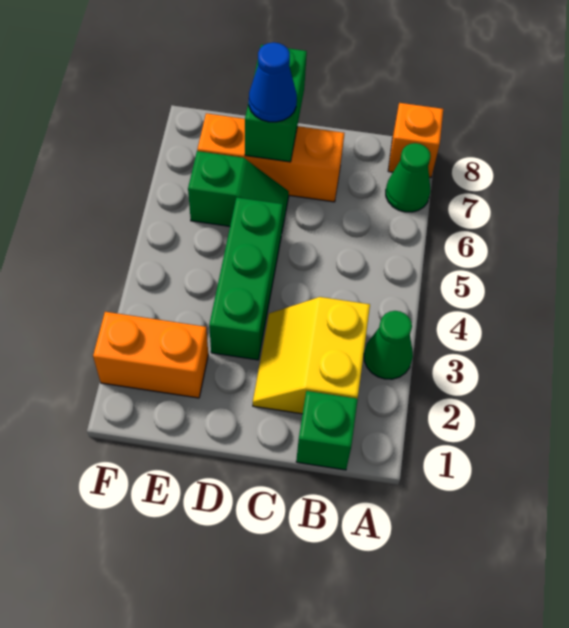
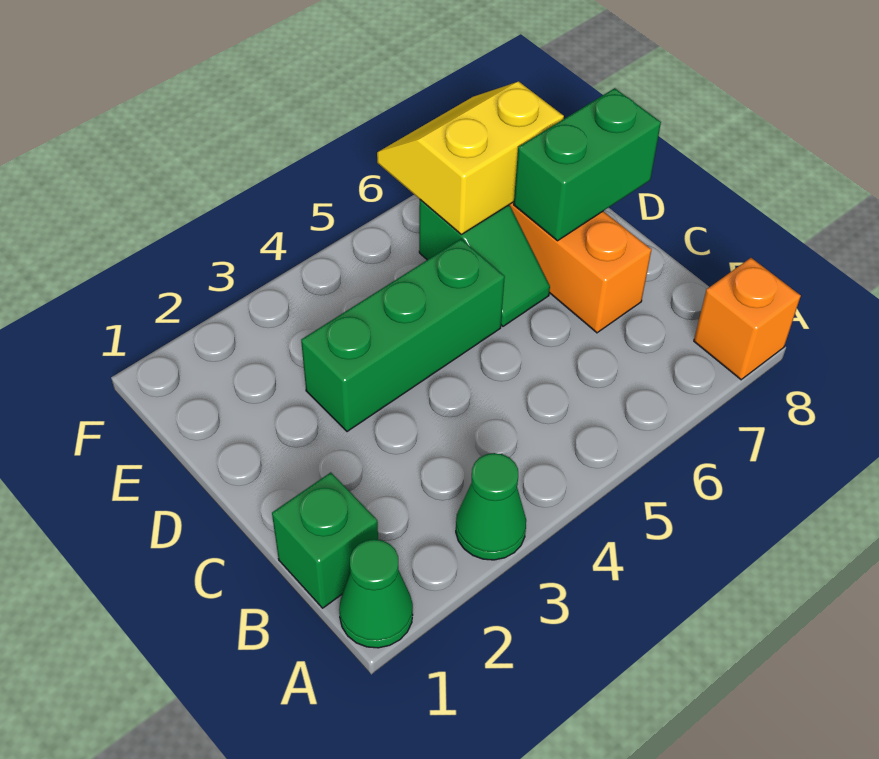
green 1x1 cone [386,143,431,212] -> green 1x1 cone moved to [339,539,413,648]
yellow 2x2 slope [253,297,370,414] -> yellow 2x2 slope moved to [377,82,564,234]
blue 1x1 cone [249,42,297,122] -> none
orange 1x2 brick [93,312,208,398] -> none

